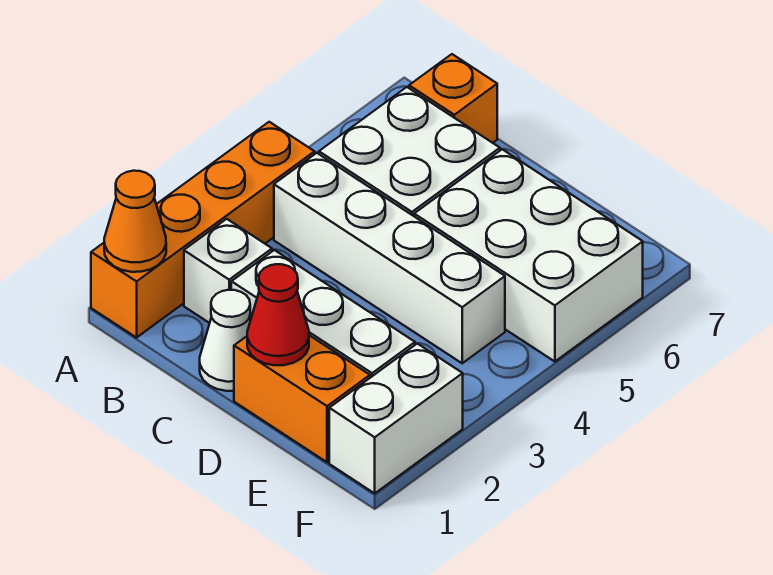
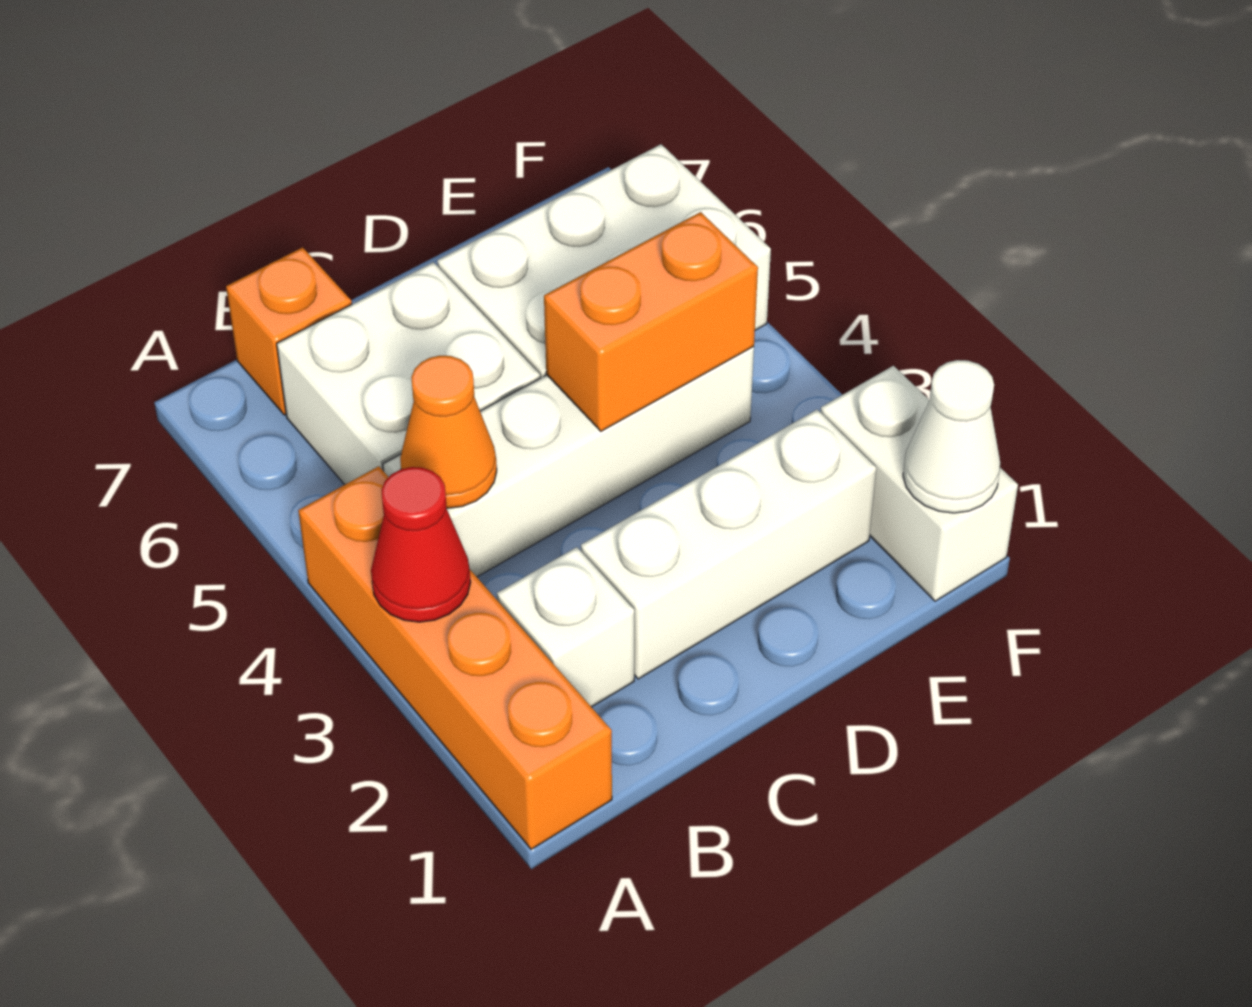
orange 1x1 cone [104,171,166,272] -> orange 1x1 cone moved to [400,355,497,508]
white 1x1 cone [200,290,251,391] -> white 1x1 cone moved to [903,360,1000,513]
orange 1x2 brick [234,335,370,462] -> orange 1x2 brick moved to [544,212,758,431]
red 1x1 cone [247,264,309,365] -> red 1x1 cone moved to [371,467,471,622]

